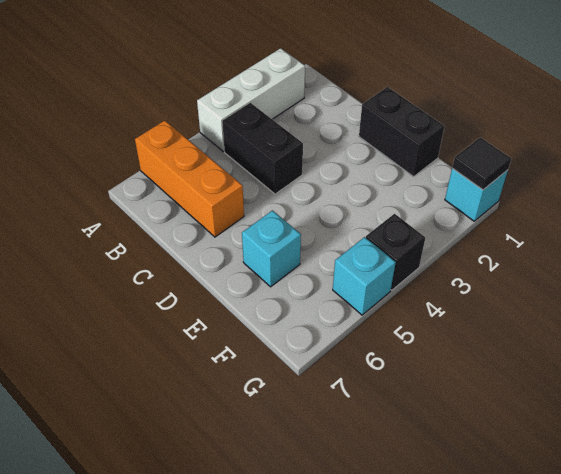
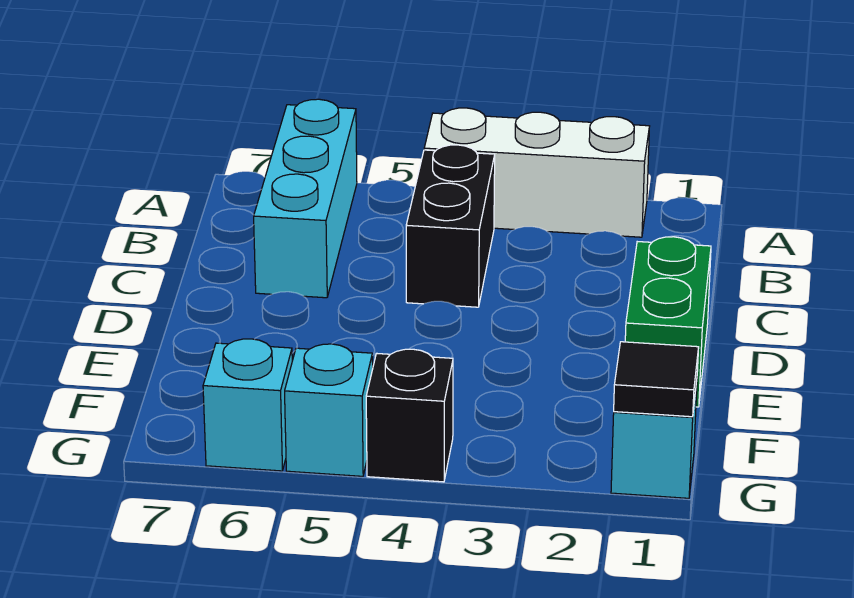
orange 1x3 brick [135,121,244,237] -> cyan 1x3 brick [254,99,357,298]
black 1x2 brick [359,87,444,177] -> green 1x2 brick [625,237,711,407]
cyan 1x1 brick [242,211,301,287] -> cyan 1x1 brick moved to [203,339,292,471]

